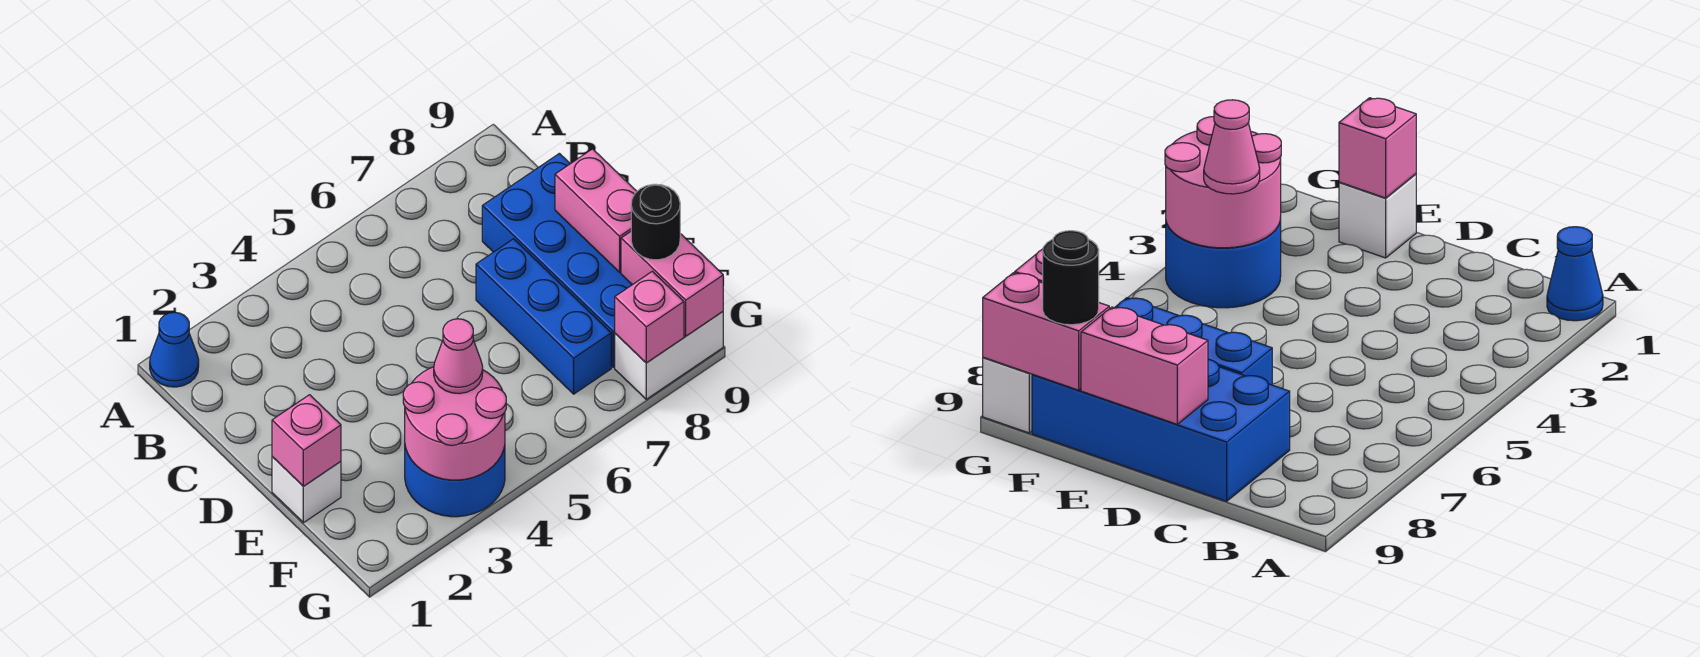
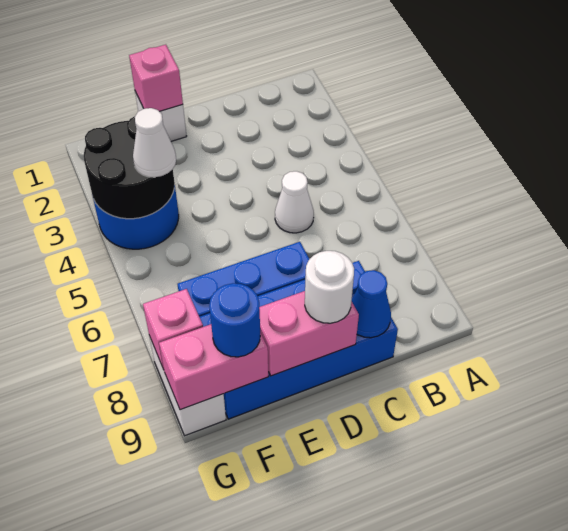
blue 1x1 cone [150,312,199,387] -> blue 1x1 cone moved to [352,270,391,338]
none -> white 1x1 cone [275,171,314,233]
none -> white 1x1 round brick [305,251,354,323]
pink 2x2 round brick [403,367,506,480] -> black 2x2 round brick [84,116,175,219]
pink 1x1 cone [434,319,483,394] -> white 1x1 cone [133,108,176,177]
black 1x1 round brick [631,184,680,260] -> blue 1x1 round brick [209,283,260,357]

